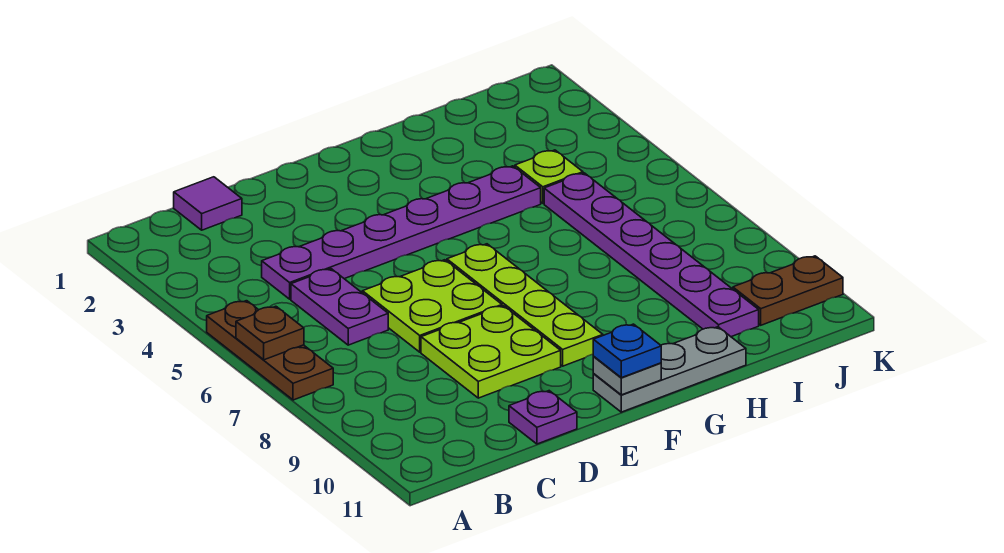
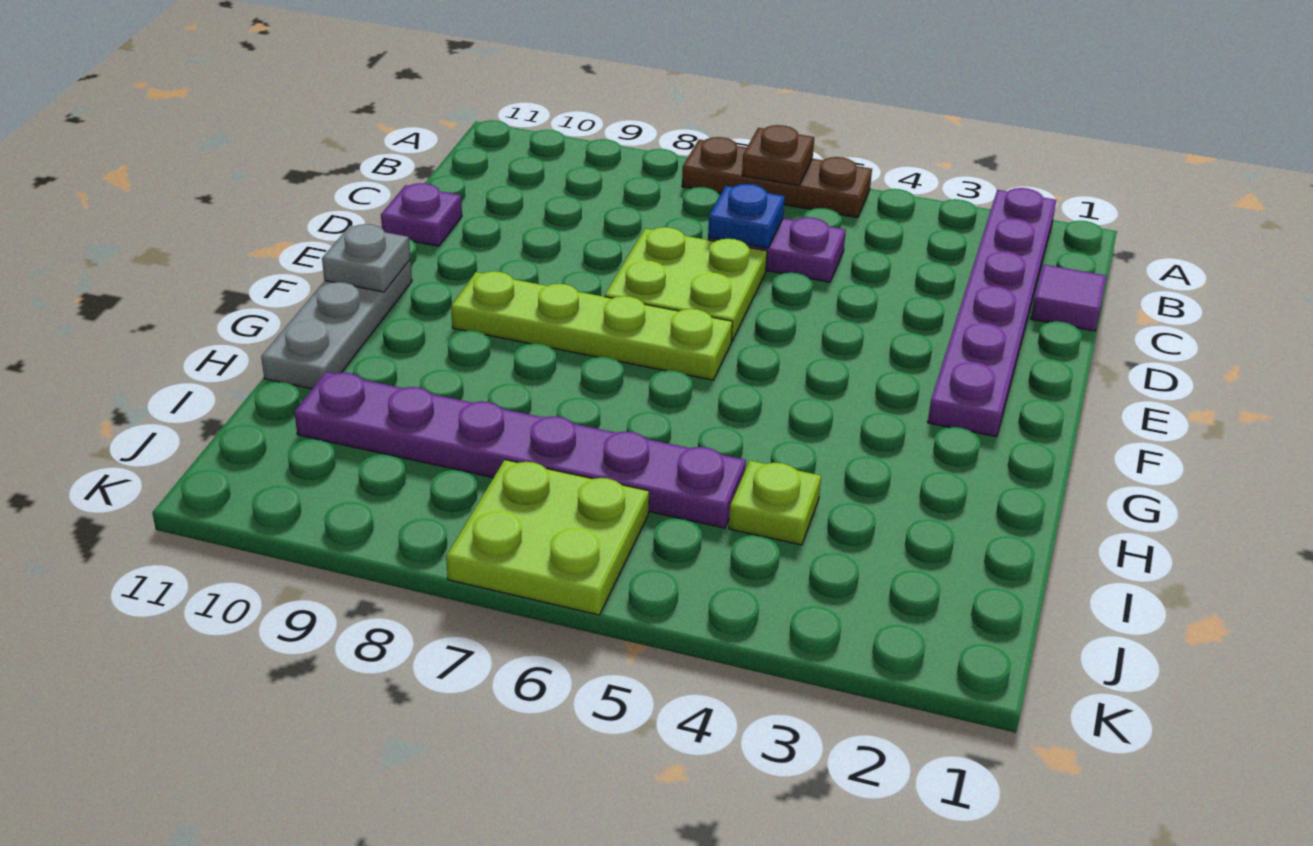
purple 1x6 plate [262,166,541,299] -> purple 1x6 plate moved to [928,188,1056,437]
lime 2x2 plate [421,306,561,398] -> lime 2x2 plate moved to [446,460,649,615]
blue 1x1 plate [593,324,661,378] -> blue 1x1 plate moved to [708,184,785,248]
brown 1x2 plate [733,256,843,325] -> none

